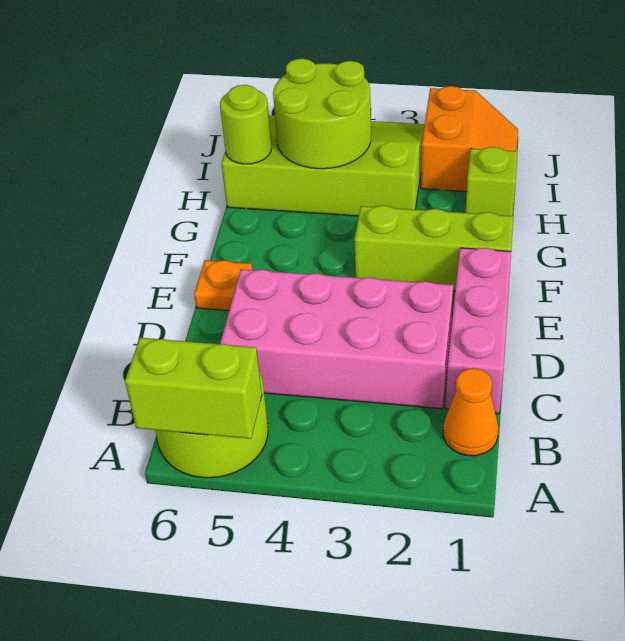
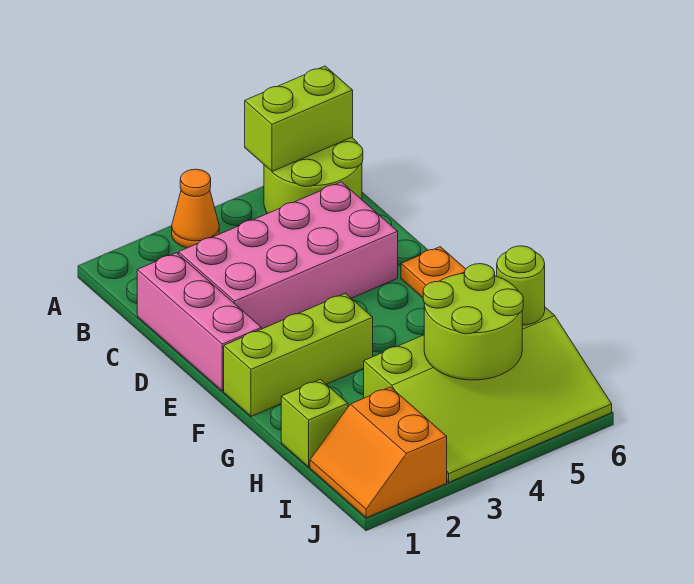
orange 1x1 cone [443,368,499,456] -> orange 1x1 cone moved to [172,169,219,248]

